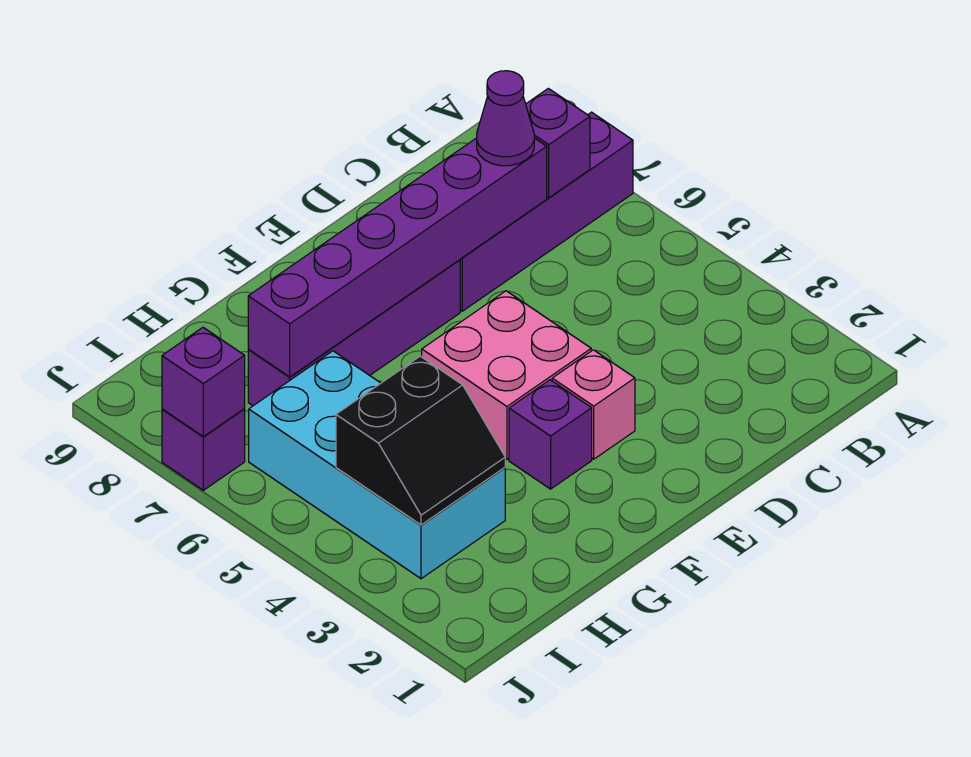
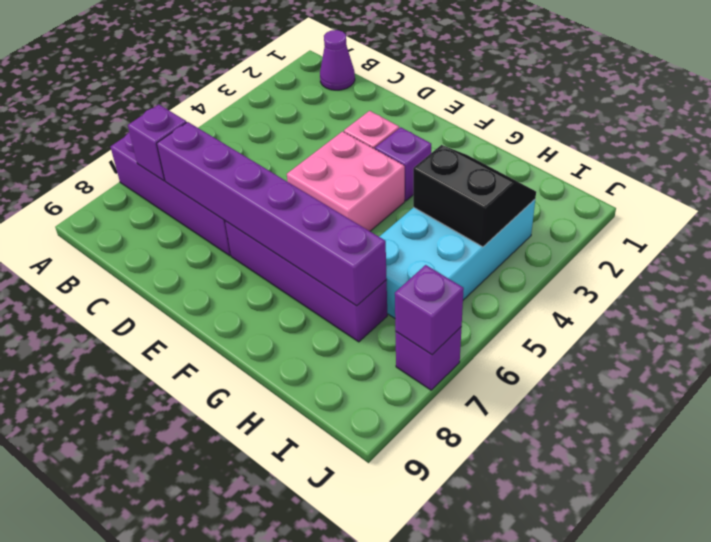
purple 1x1 cone [477,71,534,166] -> purple 1x1 cone moved to [320,30,355,90]

